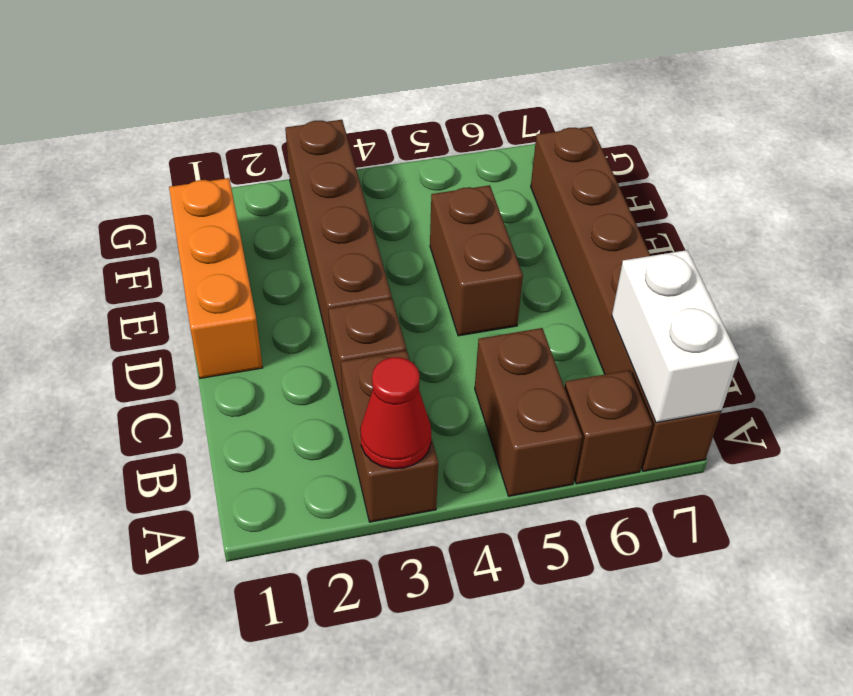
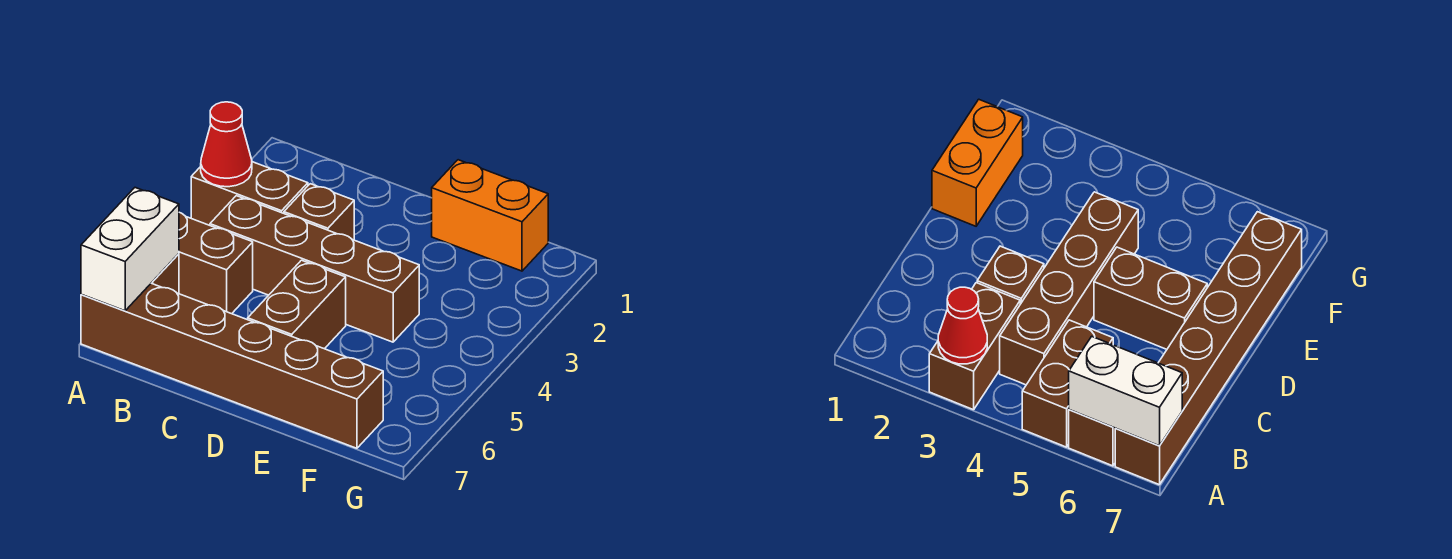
white 1x2 brick [612,250,739,423] -> white 1x2 brick turned to [81,188,179,311]
orange 1x3 brick [169,178,263,378] -> orange 1x2 brick [432,160,548,271]
brown 1x4 brick [285,120,392,355] -> brown 1x4 brick moved to [210,196,419,342]
brown 1x2 brick [430,185,523,336] -> brown 1x2 brick turned to [248,260,346,349]

